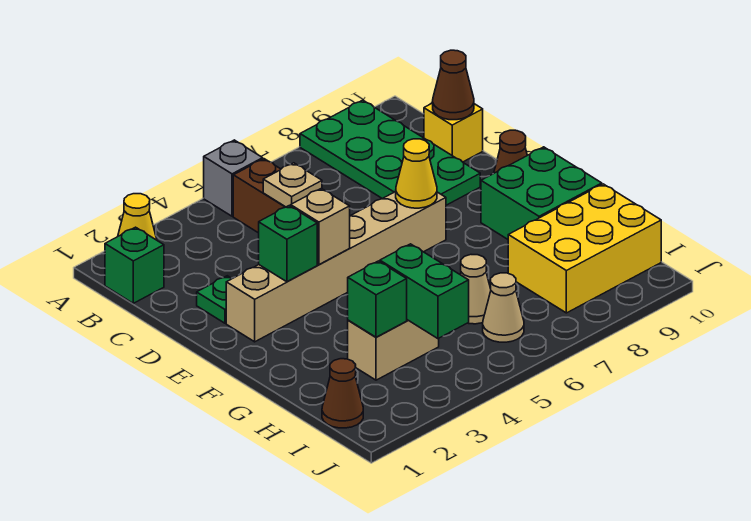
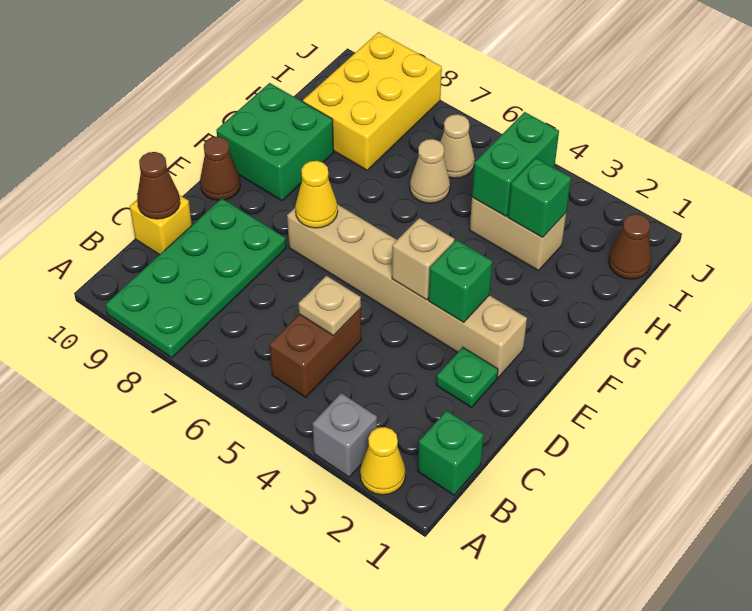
grey 1x1 brick [204,140,263,216] -> grey 1x1 brick moved to [312,393,377,477]
yellow 2x3 brick [508,184,661,313] -> yellow 2x3 brick turned to [303,32,442,170]

